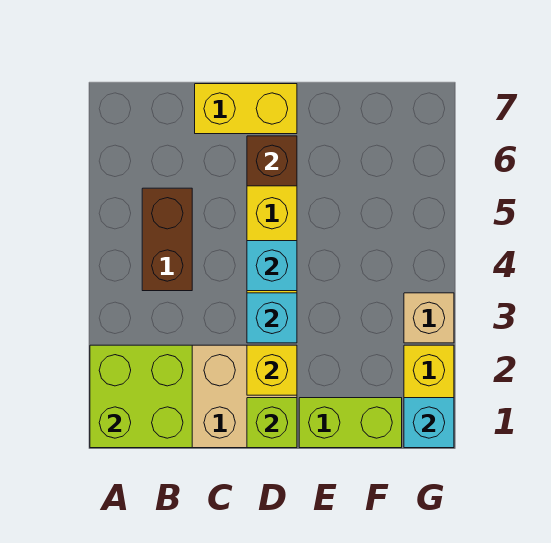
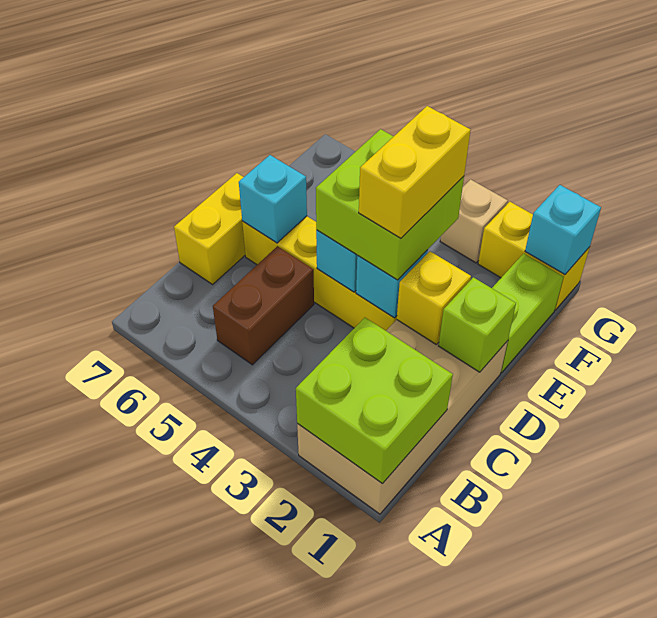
brown 1x2 brick [142,188,192,291] -> brown 1x2 brick turned to [213,246,314,365]
none -> lime 2x2 brick [316,129,464,280]
none -> yellow 1x2 brick [359,106,471,238]
brown 1x1 brick [247,136,297,186] -> cyan 1x1 brick [239,155,307,243]

